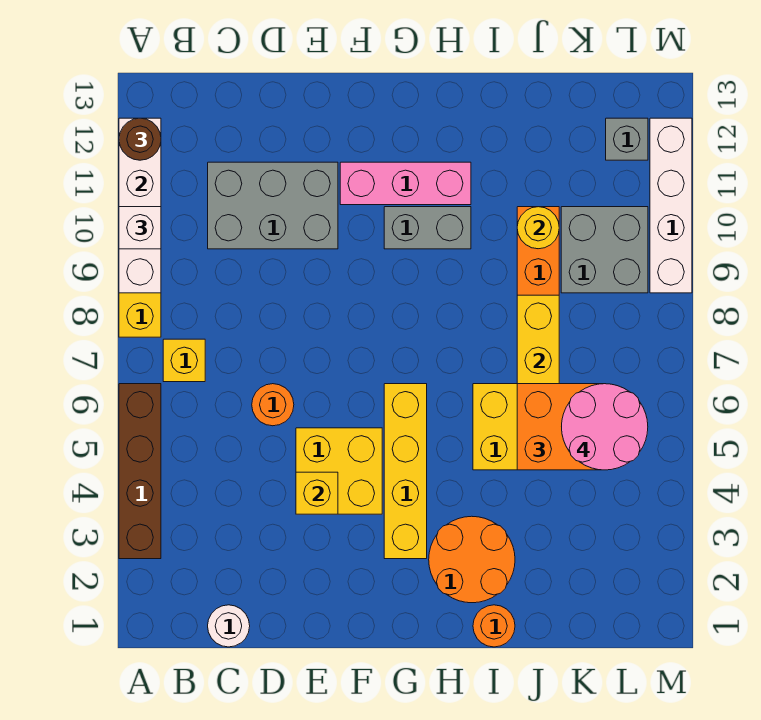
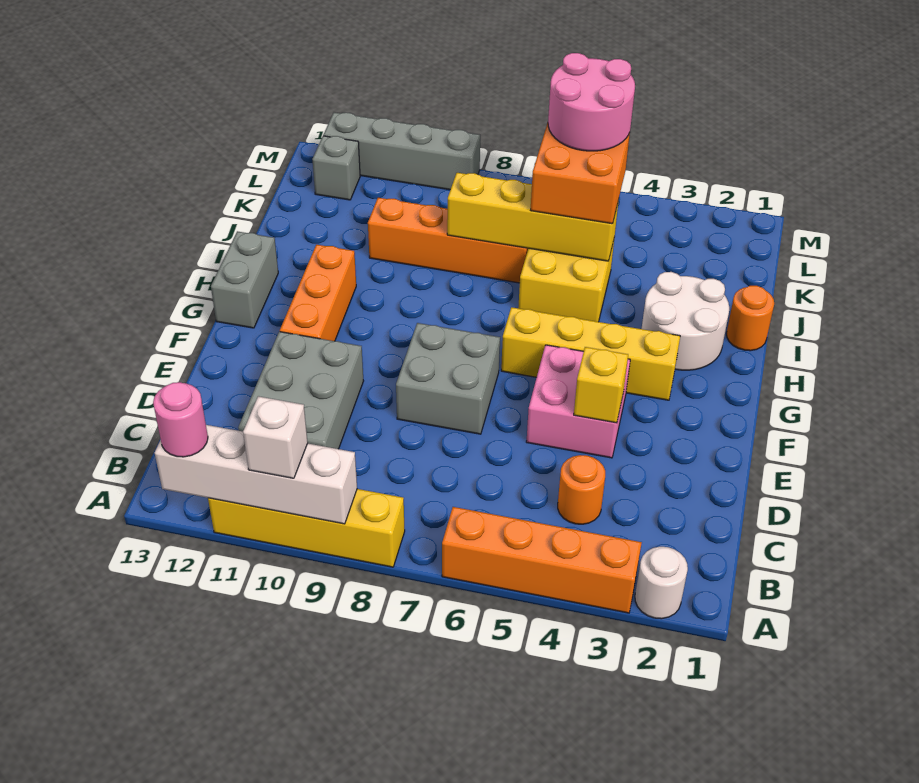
brown 1x4 brick [119,384,161,559] -> orange 1x4 brick [442,507,642,613]
brown 1x1 round brick [119,118,161,160] -> pink 1x1 round brick [153,382,208,457]
yellow 1x1 brick [163,339,205,382] -> none
white 1x1 round brick [208,605,250,647] -> white 1x1 round brick moved to [635,547,688,619]
orange 1x1 round brick [252,384,294,426] -> orange 1x1 round brick moved to [558,455,605,524]
yellow 2x2 brick [296,428,382,514] -> pink 2x2 brick [526,345,630,458]
pink 1x3 brick [340,162,471,205] -> orange 1x3 brick [280,245,356,341]
grey 1x2 brick [384,207,471,249] -> grey 1x2 brick moved to [211,231,278,328]
orange 2x2 round brick [429,516,515,603] -> white 2x2 round brick [642,272,729,370]
yellow 1x1 round brick [517,207,559,249] -> none
grey 2x2 brick [561,207,648,293] -> grey 2x2 brick moved to [396,323,500,434]
white 1x4 brick [650,118,692,293] -> grey 1x4 brick [323,112,480,190]

